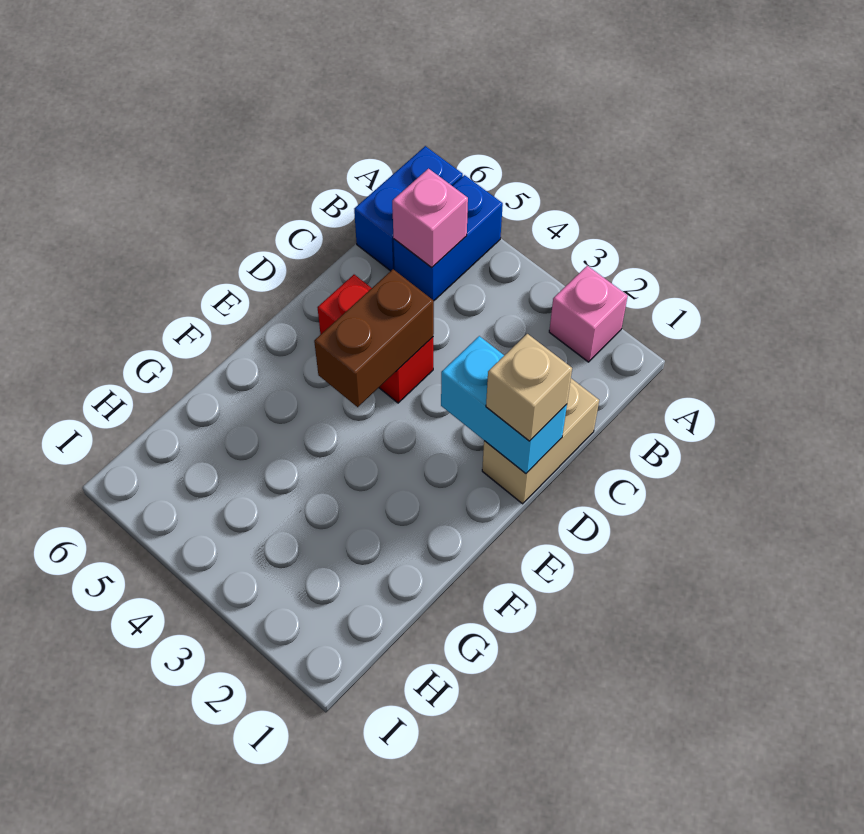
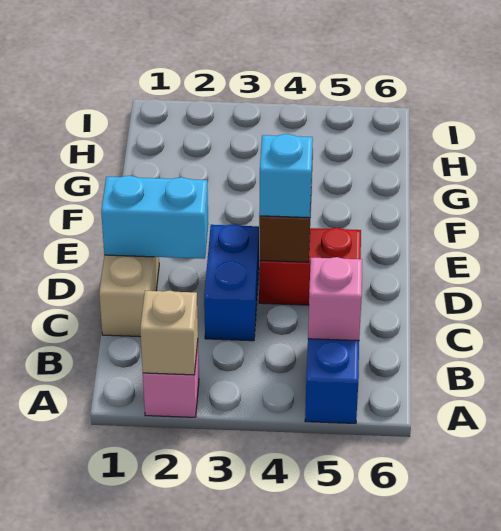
blue 1x2 brick [354,146,463,271] -> blue 1x2 brick moved to [204,224,259,341]
tan 1x1 brick [486,334,572,441] -> tan 1x1 brick moved to [140,290,198,375]
none -> cyan 1x1 brick [259,134,313,218]

